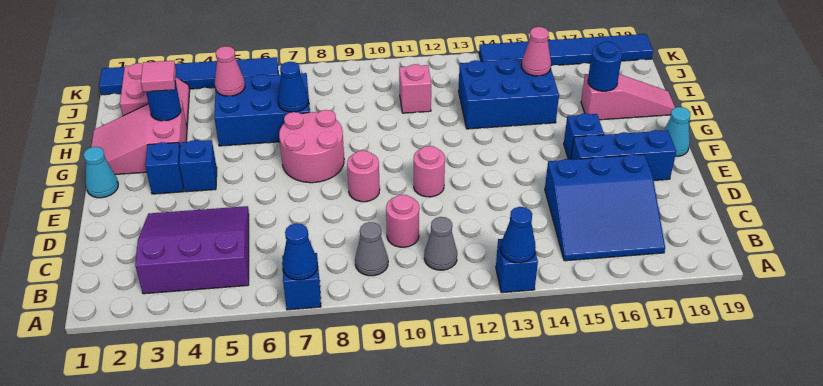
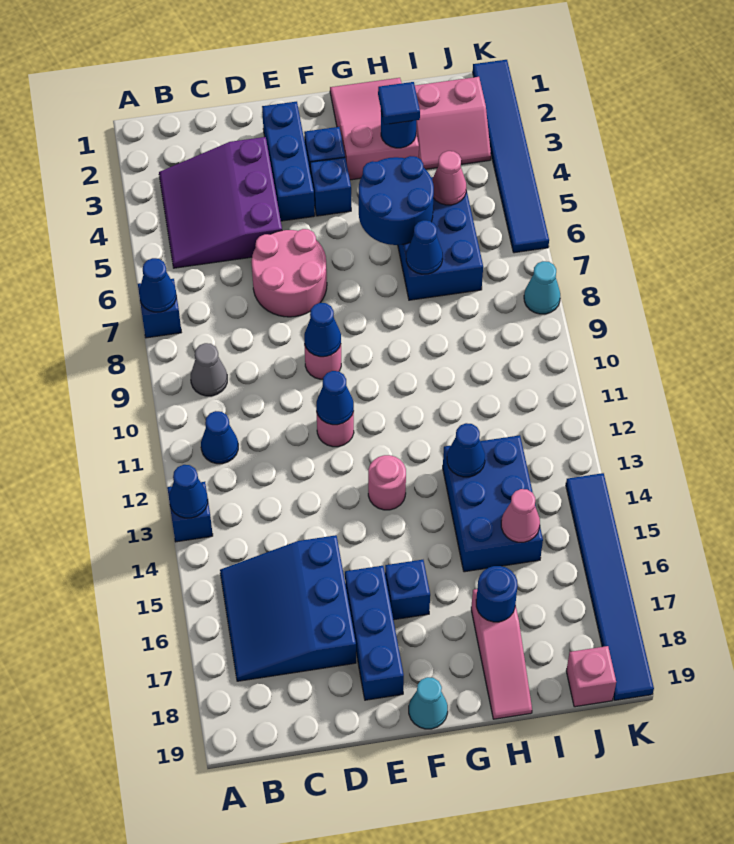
purple 3x3 slope [135,206,249,294] -> purple 3x3 slope turned to [159,137,282,268]
grey 1x1 cone [424,217,457,270] -> blue 1x1 cone [201,411,238,464]
pink 1x1 round brick [386,195,419,247] -> pink 1x1 round brick moved to [368,455,406,510]
none -> blue 1x3 brick [262,102,315,221]
none -> blue 1x1 cone [304,303,341,357]
none -> blue 1x1 cone [316,371,354,425]
cyan 1x1 cone [83,147,118,198] -> cyan 1x1 cone moved to [524,261,560,314]
pink 2x2 round brick [279,110,344,183] -> pink 2x2 round brick moved to [251,229,327,317]
none -> blue 2x2 round brick [359,156,434,245]
pink 1x1 tile [141,61,176,92] -> blue 1x1 tile [378,82,420,125]
none -> blue 1x1 cone [447,423,485,477]
pink 1x1 brick [399,64,431,113] -> pink 1x1 brick moved to [566,646,616,707]

